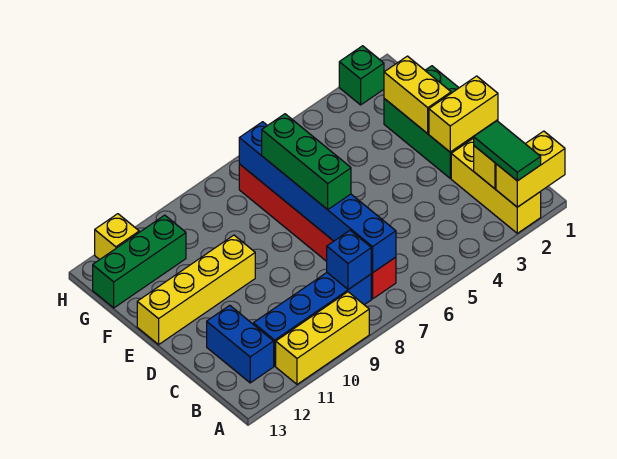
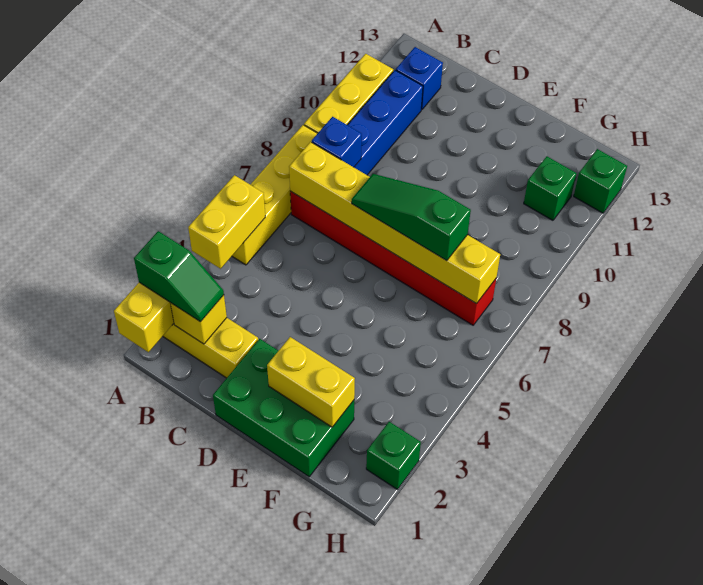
green 1x2 tile [474,121,541,181] -> green 1x2 slope [134,231,224,322]
blue 1x6 brick [239,122,396,273] -> yellow 1x6 brick [289,142,500,304]
blue 1x2 brick [207,305,274,383] -> blue 1x1 brick [396,47,443,110]
yellow 1x2 brick [429,76,498,152] -> yellow 1x2 brick moved to [188,175,265,269]
green 1x3 brick [262,114,351,210] -> green 1x3 slope [352,174,471,261]
yellow 1x4 brick [137,235,255,345] -> yellow 1x4 brick moved to [232,125,318,265]
green 1x3 brick [93,215,186,308] -> green 1x1 brick [524,156,576,220]
yellow 1x1 brick [95,214,139,260] -> green 1x1 brick [574,149,627,213]

